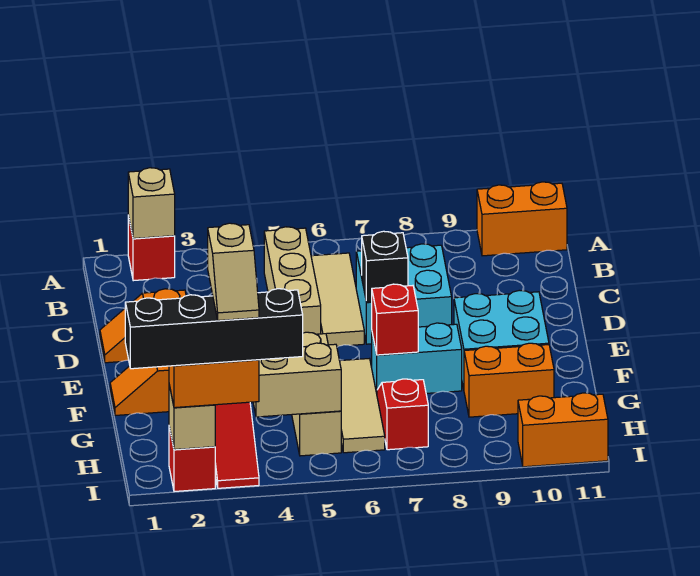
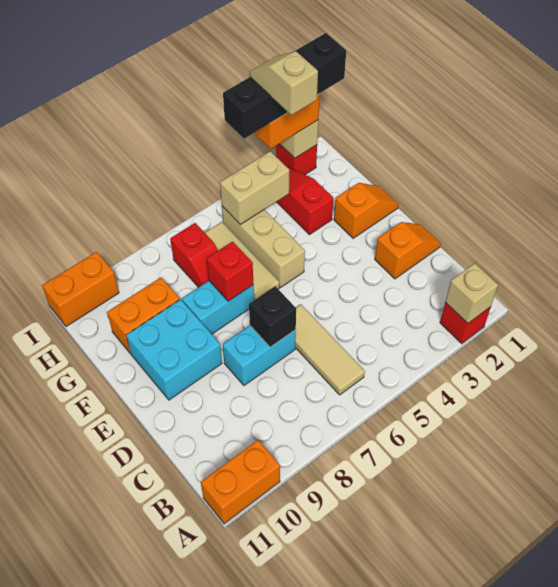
tan 1x3 brick [264,227,321,334] -> none
cyan 2x2 brick [356,244,452,344] -> cyan 1x2 brick [223,326,296,385]

